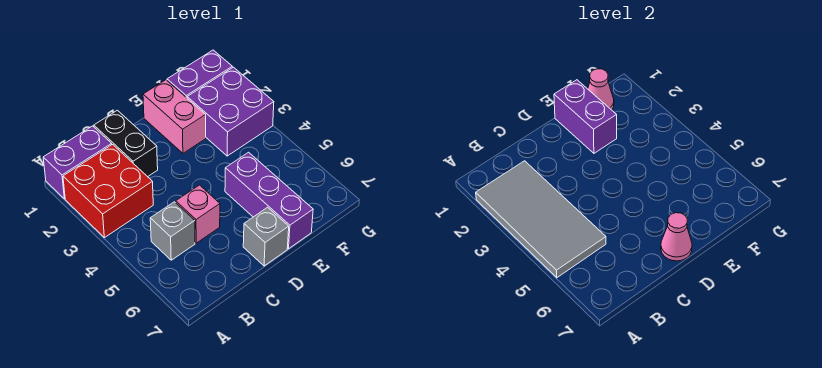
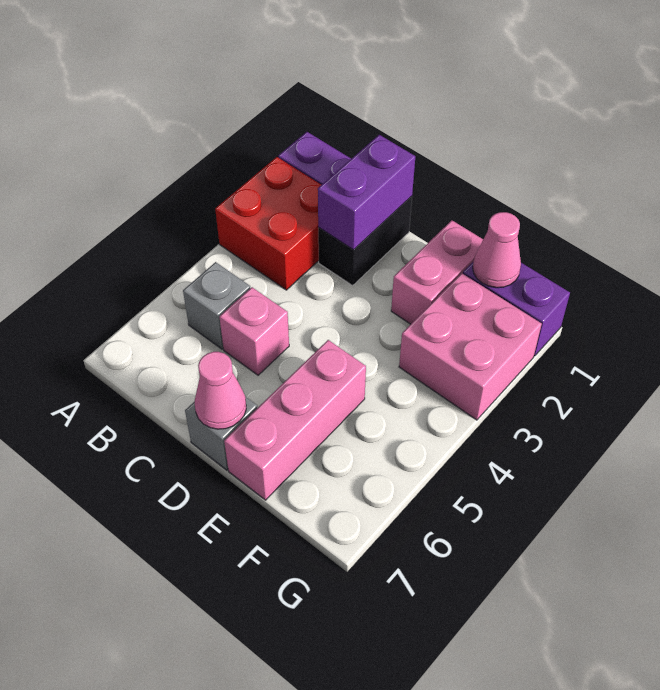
grey 2x4 tile [476,161,606,278] -> none
purple 1x2 brick [554,80,617,153] -> purple 1x2 brick moved to [318,135,415,250]
purple 1x3 brick [225,152,313,249] -> pink 1x3 brick [224,340,366,500]
purple 2x2 brick [187,67,274,156] -> pink 2x2 brick [399,273,542,420]

